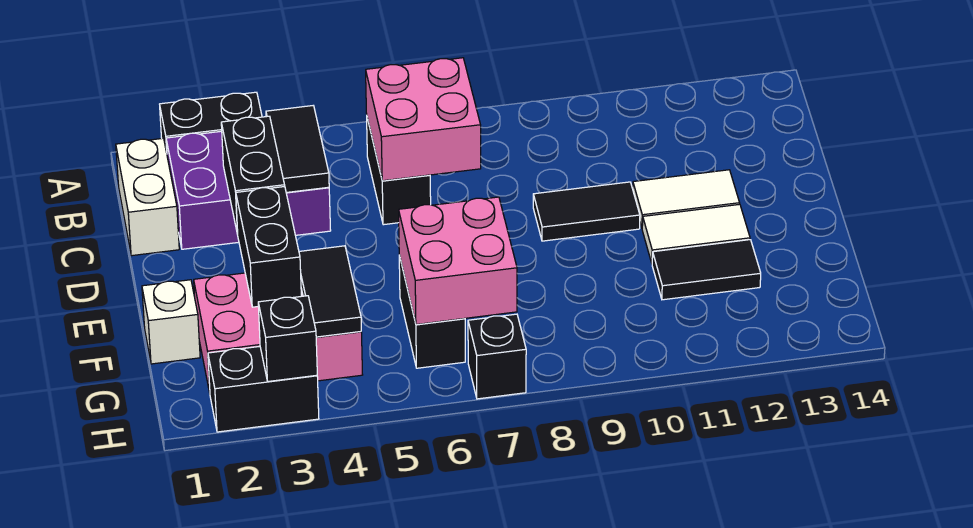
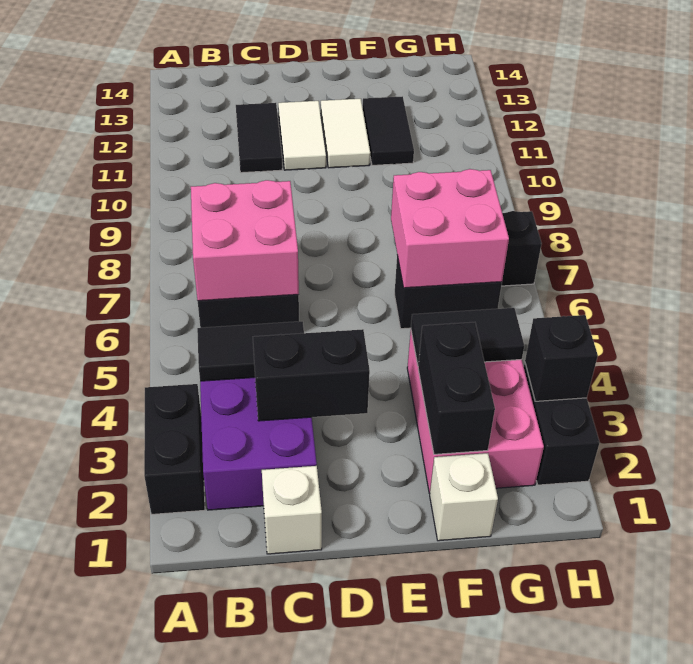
white 1x2 brick [116,138,179,256] -> white 1x1 brick [262,466,322,554]
black 1x2 tile [533,182,640,241] -> black 1x2 tile moved to [236,103,282,173]
black 1x2 brick [236,187,301,307] -> black 1x2 brick turned to [418,322,495,454]

